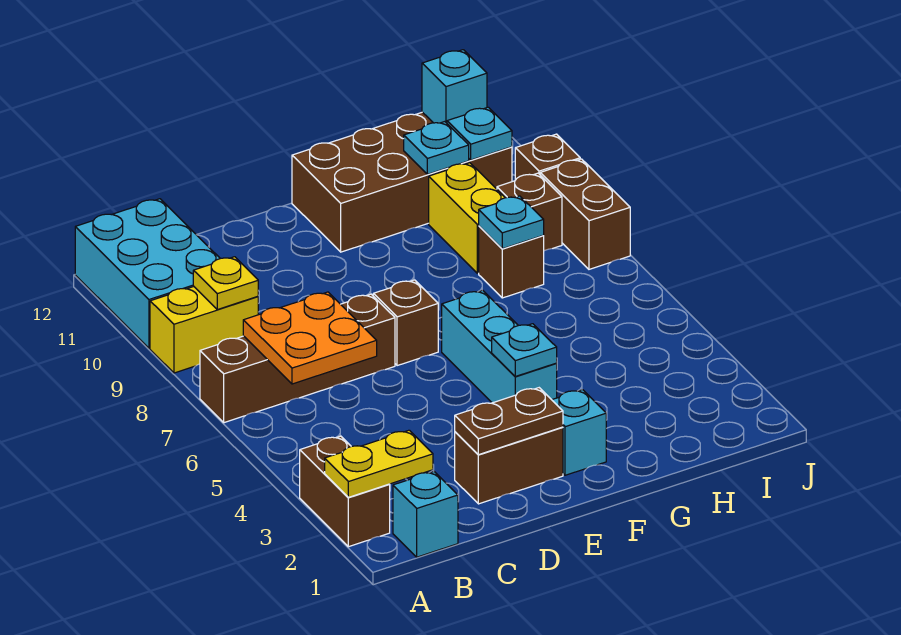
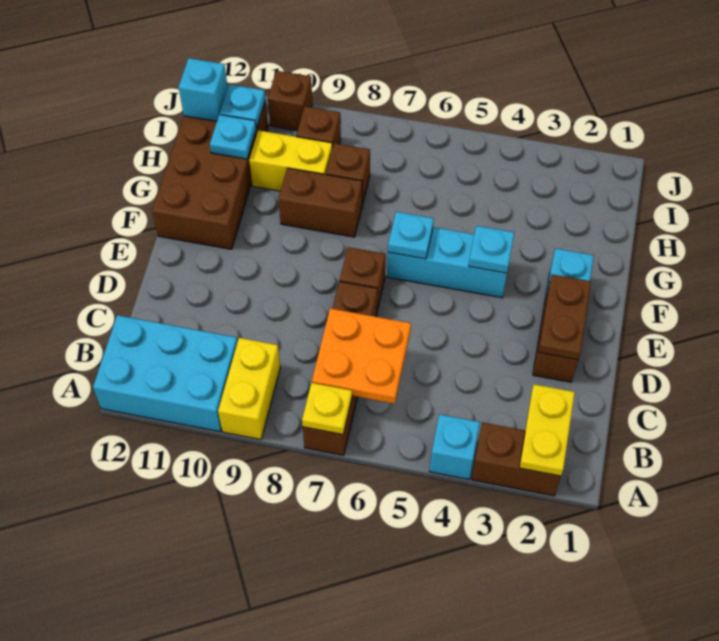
cyan 1x1 brick [393,472,458,557] -> cyan 1x1 brick moved to [429,414,480,479]
yellow 1x1 plate [193,257,258,309] -> yellow 1x1 plate moved to [302,383,352,434]
cyan 1x1 plate [479,196,544,249] -> cyan 1x1 plate moved to [388,212,434,259]
brown 1x2 brick [540,159,630,269] -> brown 1x2 brick moved to [278,168,362,237]

